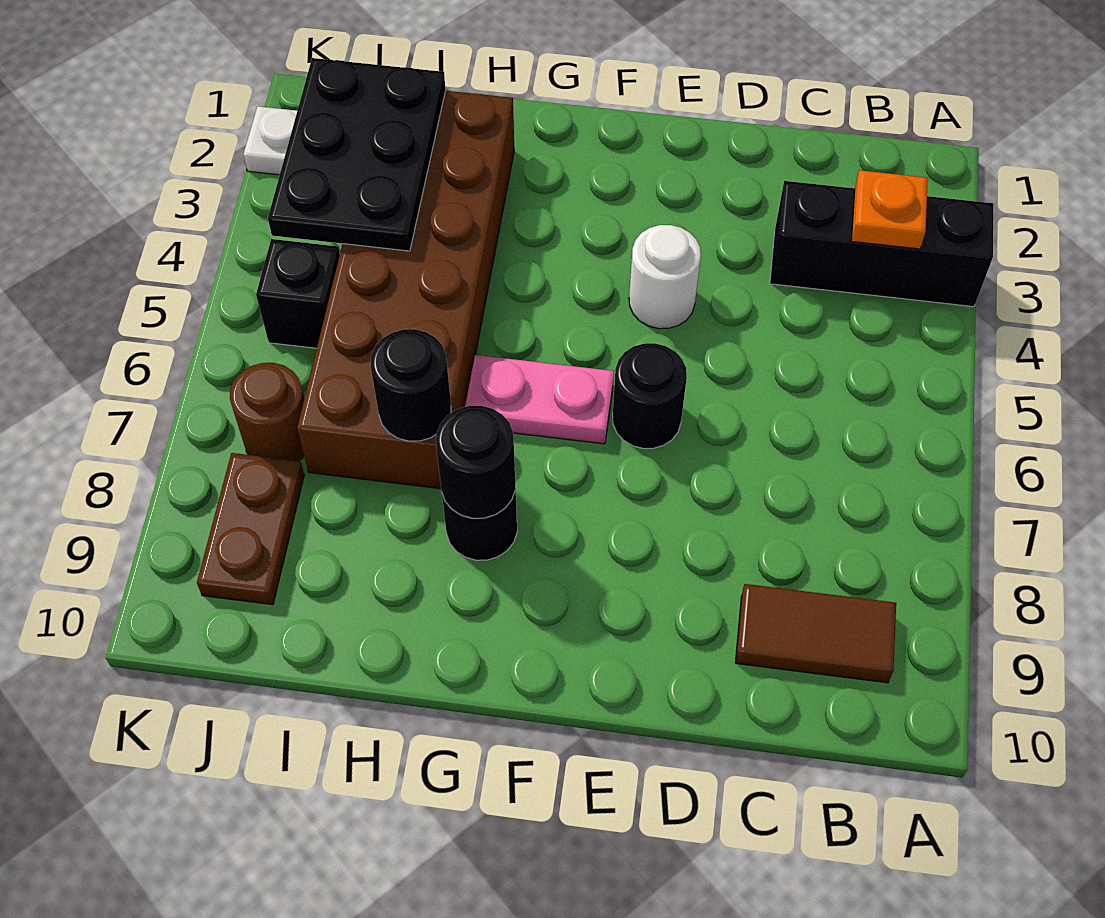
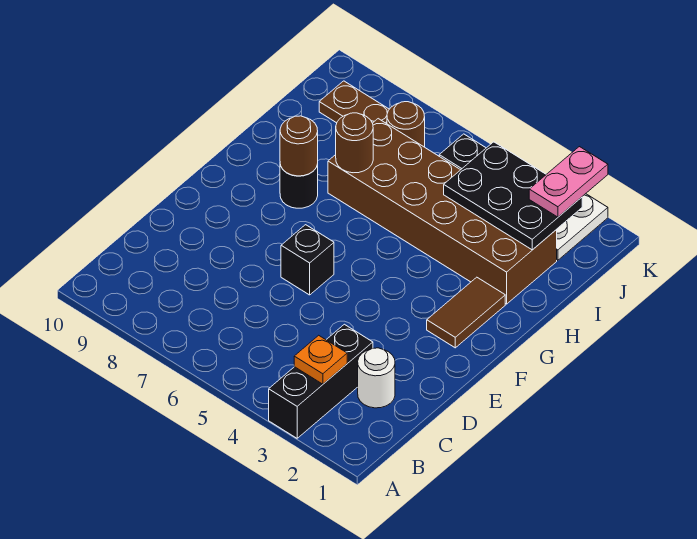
brown 1x2 tile [735,584,896,683] -> brown 1x2 tile moved to [427,277,505,348]
white 1x1 round brick [629,225,701,329] -> white 1x1 round brick moved to [358,348,395,408]
black 1x1 round brick [613,343,687,448] -> black 1x1 brick [281,225,334,295]
pink 1x2 plate [465,355,614,444] -> pink 1x2 plate moved to [529,147,608,217]
black 1x1 round brick [436,406,515,518] -> brown 1x1 round brick [280,116,318,176]
black 1x1 round brick [371,329,451,441] -> brown 1x1 round brick [336,113,373,173]

